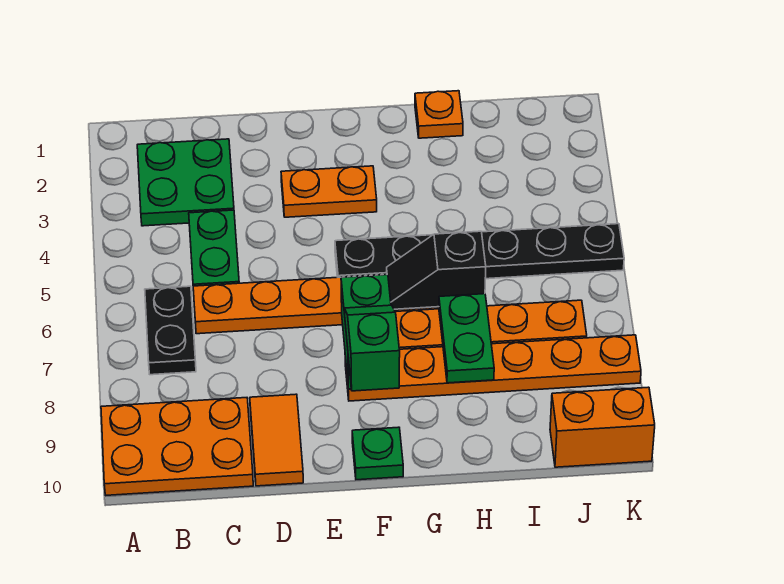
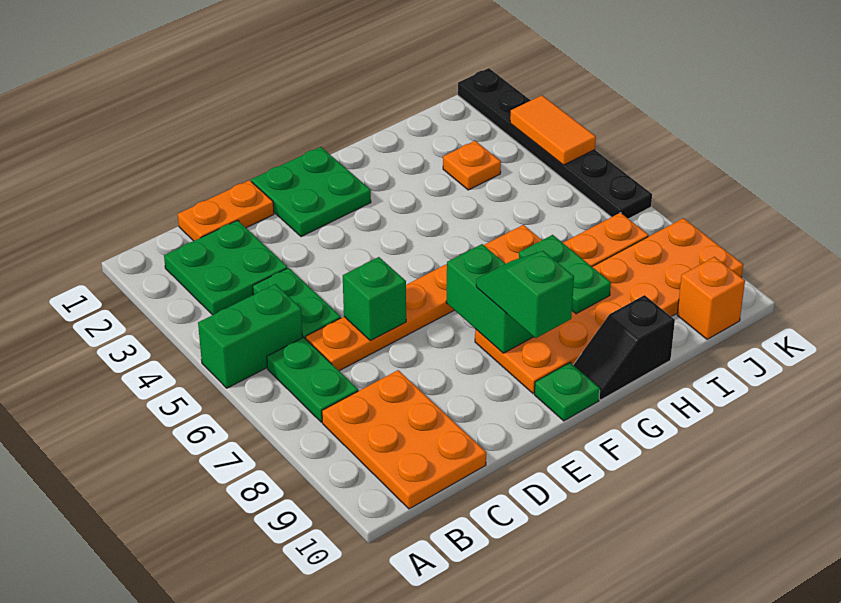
none -> green 1x2 brick [198,284,303,388]
orange 2x3 plate [101,398,253,495] -> orange 2x3 plate turned to [322,370,486,509]
black 1x2 plate [145,286,196,375] -> green 1x2 plate [267,337,358,422]
none -> green 1x1 brick [343,257,406,341]
orange 1x2 tile [250,394,303,486] -> orange 1x2 tile moved to [510,95,596,165]
none -> green 2x2 plate [251,147,371,237]
orange 1x2 plate [281,166,377,217] -> orange 1x2 plate moved to [178,180,274,241]
black 1x6 plate [335,224,624,279] -> black 1x6 plate turned to [458,68,652,219]
orange 1x6 plate [345,335,641,401] -> orange 2x6 plate [475,218,743,393]
black 1x2 slope [387,231,486,309] -> black 1x2 slope moved to [573,295,675,400]
orange 1x1 plate [415,91,463,138] -> orange 1x1 plate moved to [443,141,501,190]
orange 1x2 brick [550,387,655,467] -> orange 1x1 brick [677,257,745,339]

